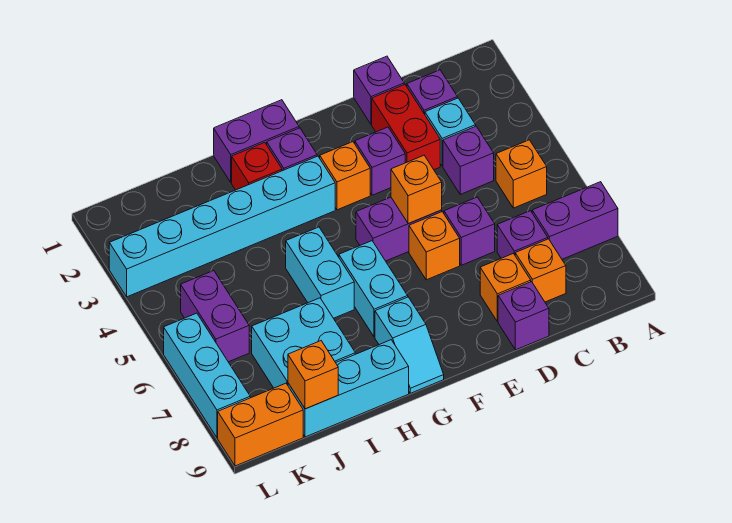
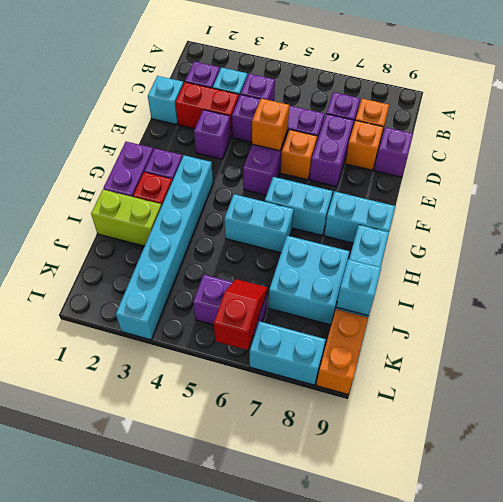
purple 1x2 brick [532,182,618,259] -> purple 1x2 brick moved to [309,114,354,187]
orange 1x1 brick [496,140,547,208] -> none
purple 1x1 brick [354,56,404,124] -> cyan 1x1 brick [148,76,183,125]
purple 1x1 brick [444,197,495,265] -> purple 1x3 brick [232,95,324,142]
orange 1x1 brick [320,142,370,210] -> none
cyan 1x2 slope [375,297,444,393] -> cyan 1x2 brick [324,191,395,243]
none -> lime 1x2 brick [91,190,162,246]
orange 1x1 brick [288,341,338,409] -> cyan 1x1 brick [336,259,381,316]
none -> red 1x2 slope [214,279,267,350]
cyan 1x3 brick [164,313,250,438] -> cyan 1x2 brick [250,321,326,385]

